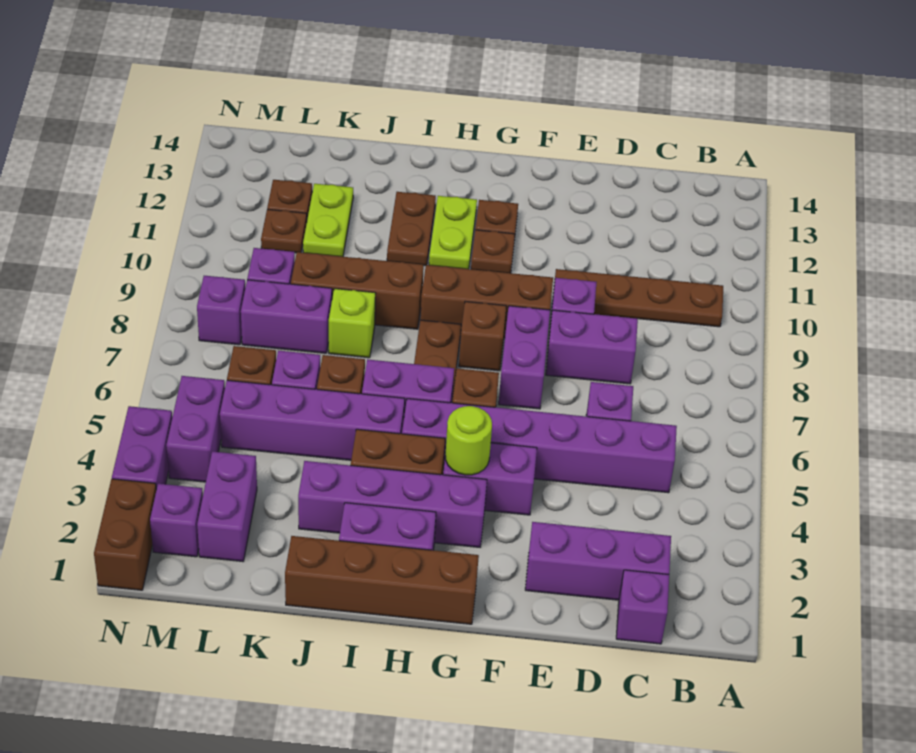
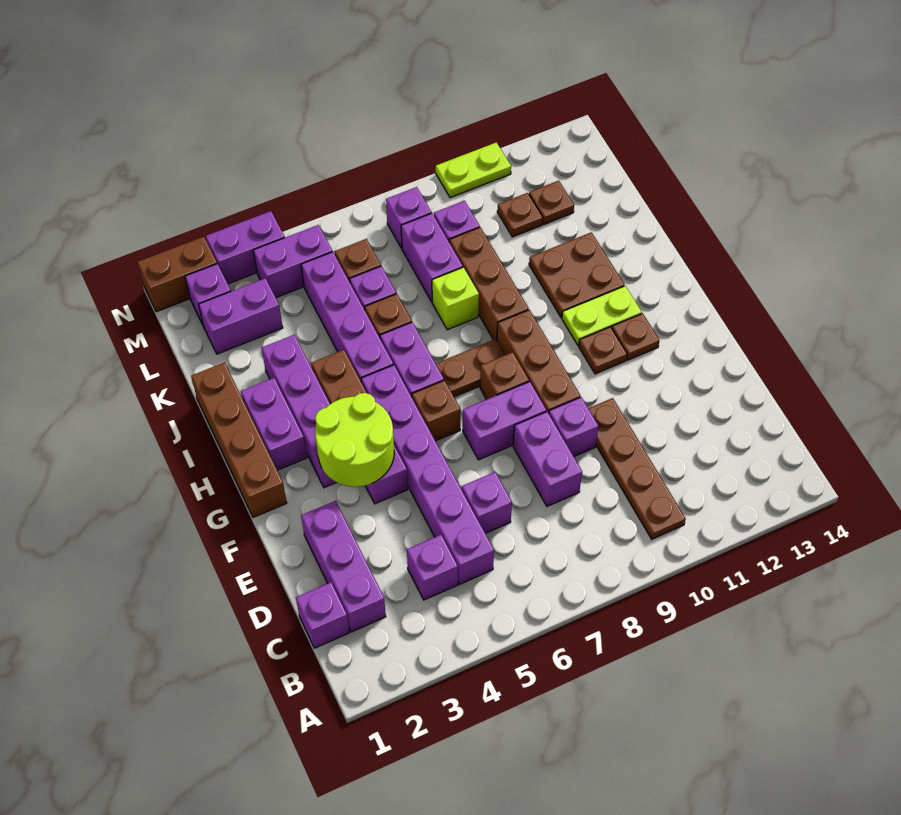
none -> purple 1x1 brick [407,535,458,600]
lime 1x1 round brick [445,406,492,475] -> lime 2x2 round brick [315,393,394,487]
brown 1x2 plate [387,192,436,266] -> brown 2x2 plate [529,232,624,318]
lime 1x2 plate [303,184,353,257] -> lime 1x2 plate moved to [436,142,511,198]

